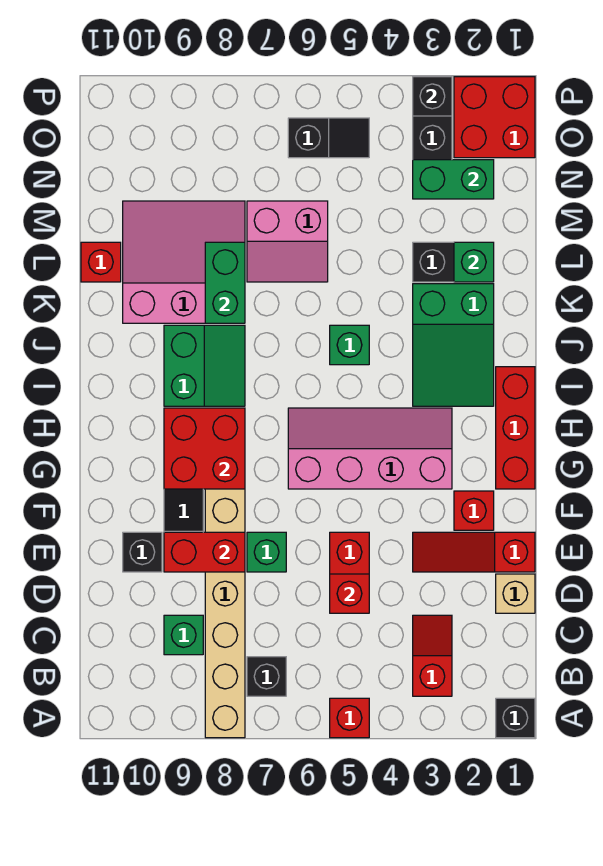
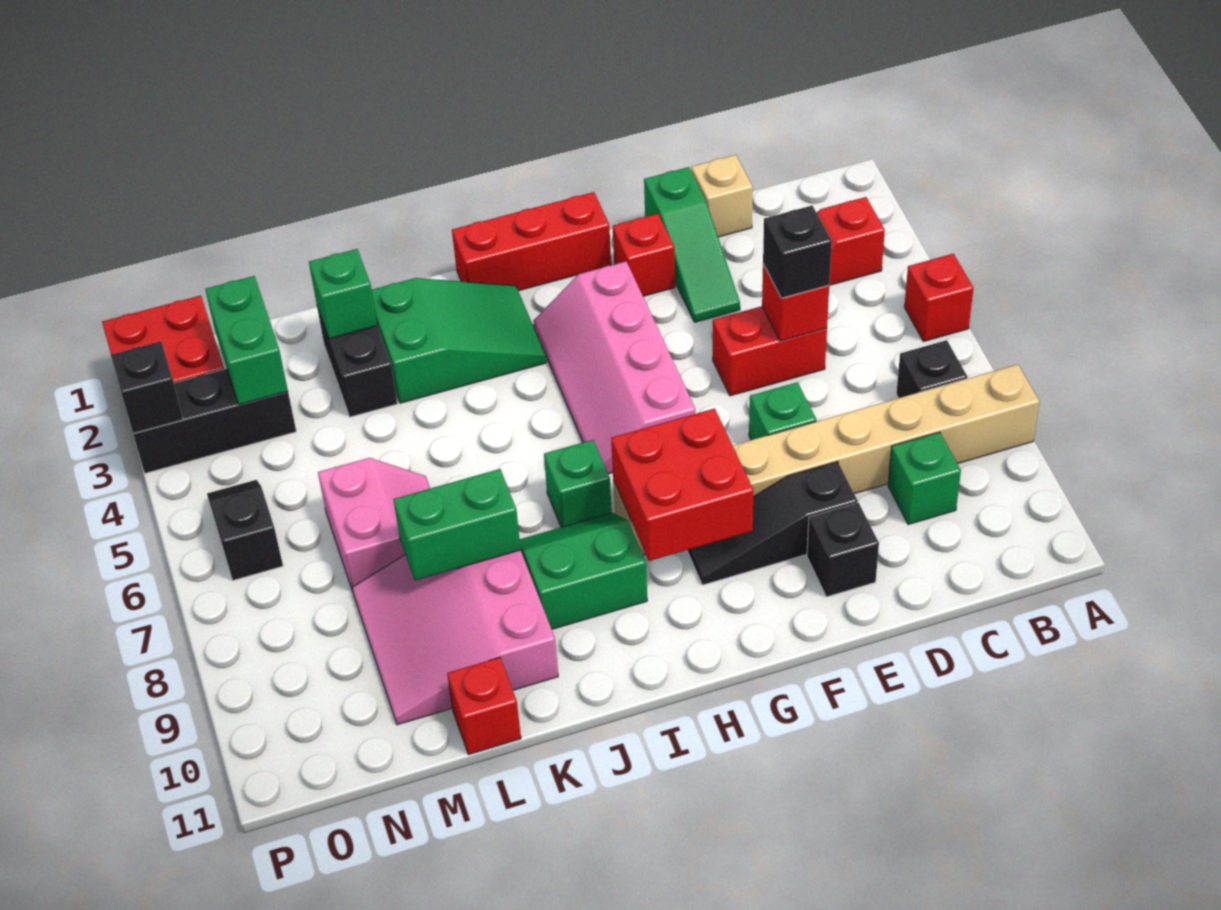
black 1x1 brick [496,698,535,738] -> black 1x1 brick moved to [763,206,832,298]
red 1x3 slope [413,532,535,572] -> green 1x3 slope [644,167,740,322]
red 1x2 brick [164,532,245,572] -> none
green 1x1 brick [330,325,369,365] -> green 1x1 brick moved to [544,440,612,527]

